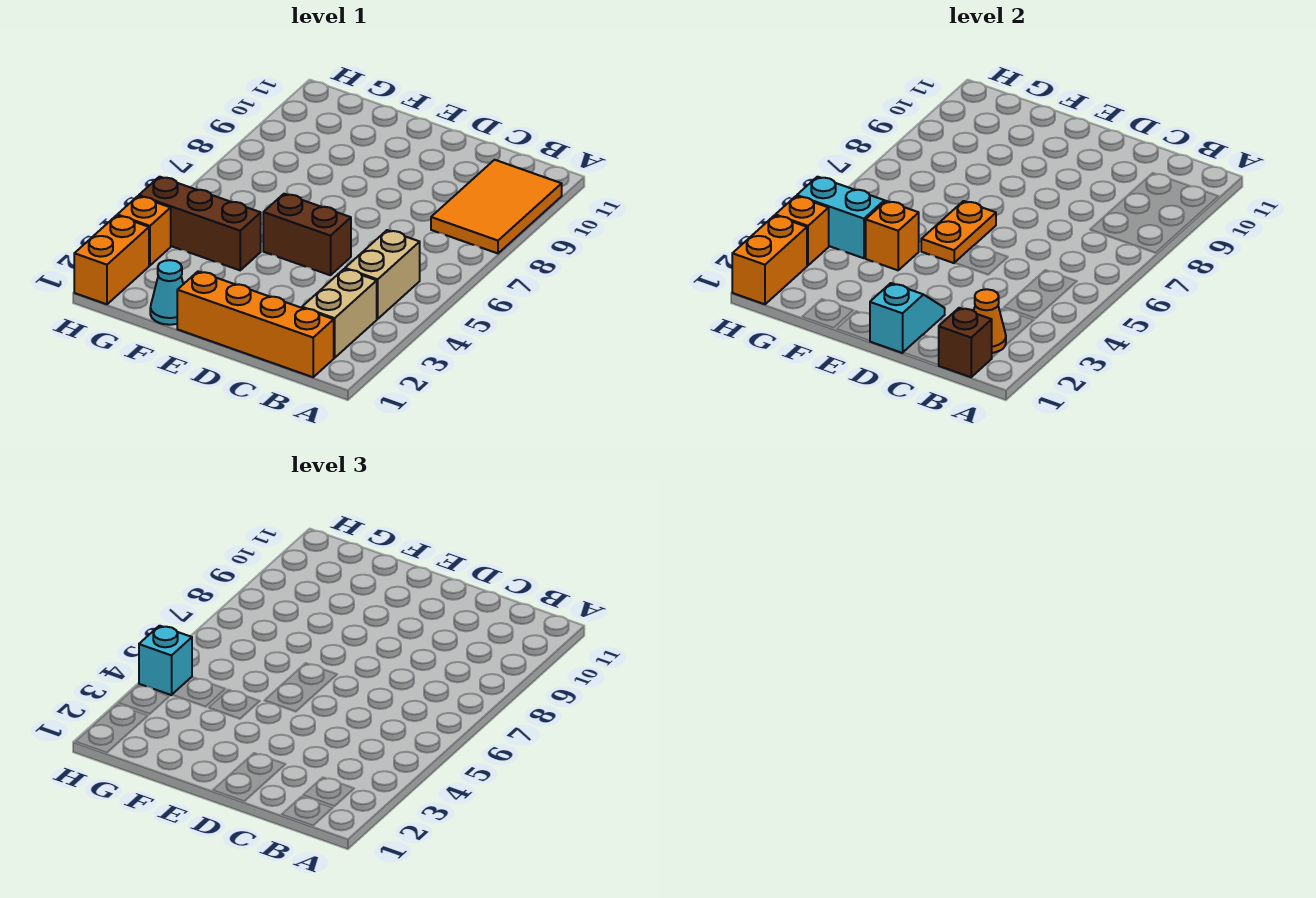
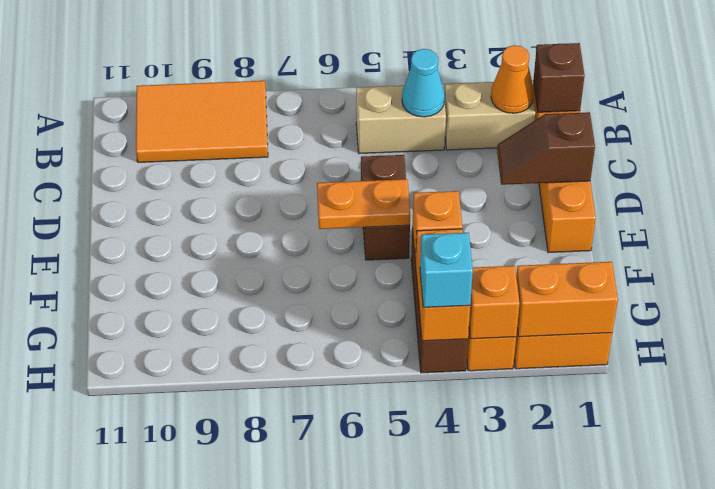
cyan 1x2 slope [870,283,945,353] -> brown 1x2 slope [497,112,595,185]
cyan 1x1 cone [150,260,183,325] -> cyan 1x1 cone moved to [402,49,445,117]
cyan 1x2 brick [797,177,884,258] -> orange 1x2 brick [415,229,470,341]

